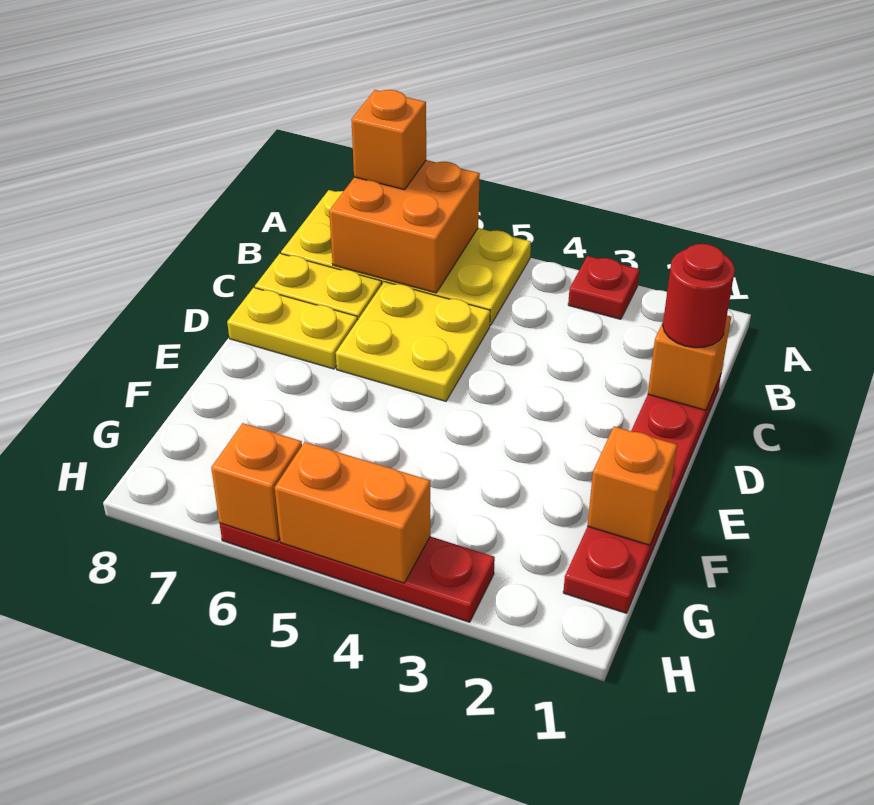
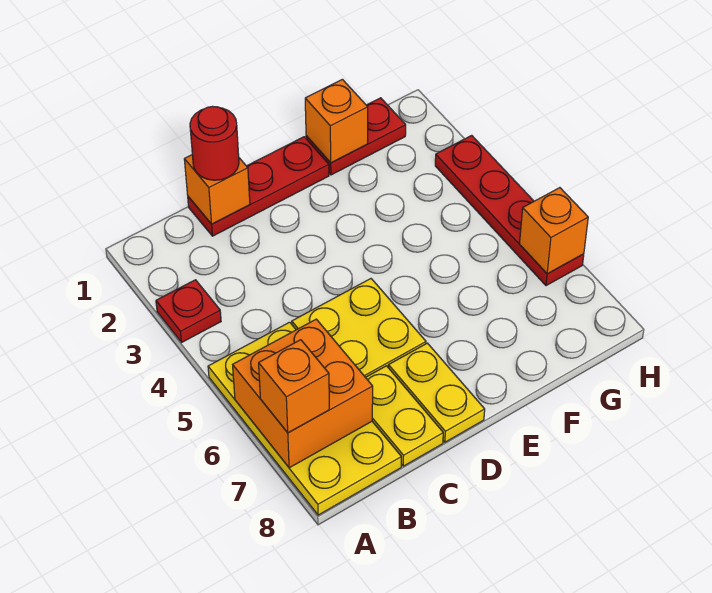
orange 1x2 brick [275,442,430,583] -> none

